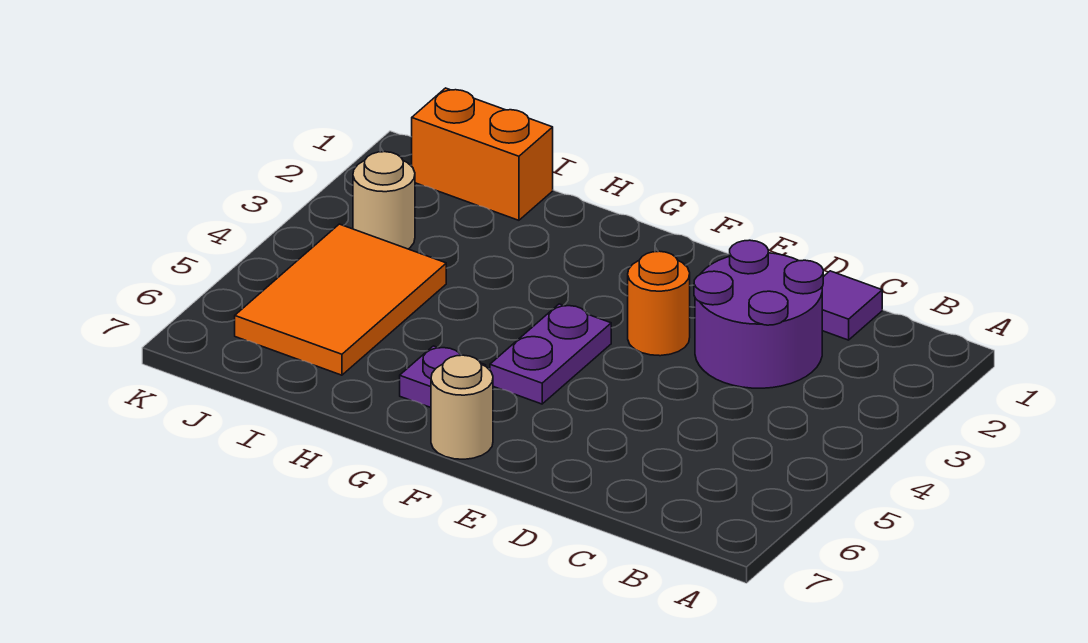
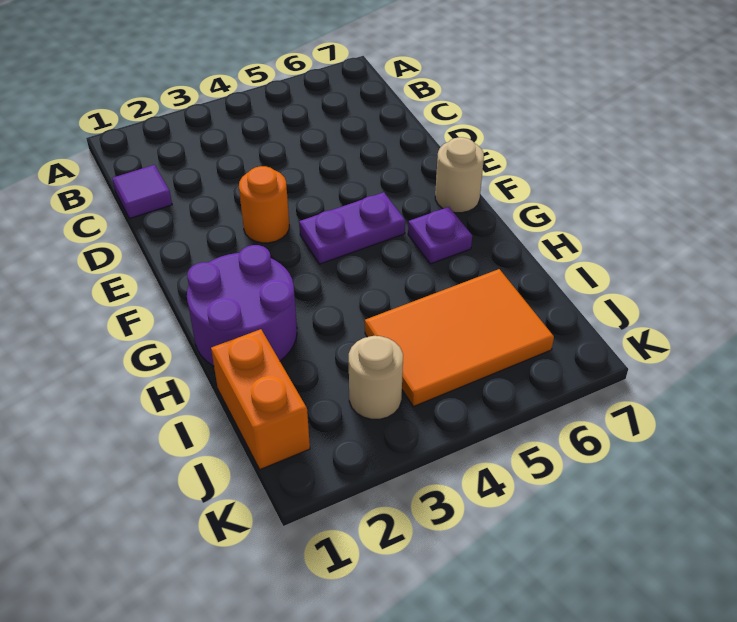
purple 2x2 round brick [694,240,823,388] -> purple 2x2 round brick moved to [187,245,297,366]

